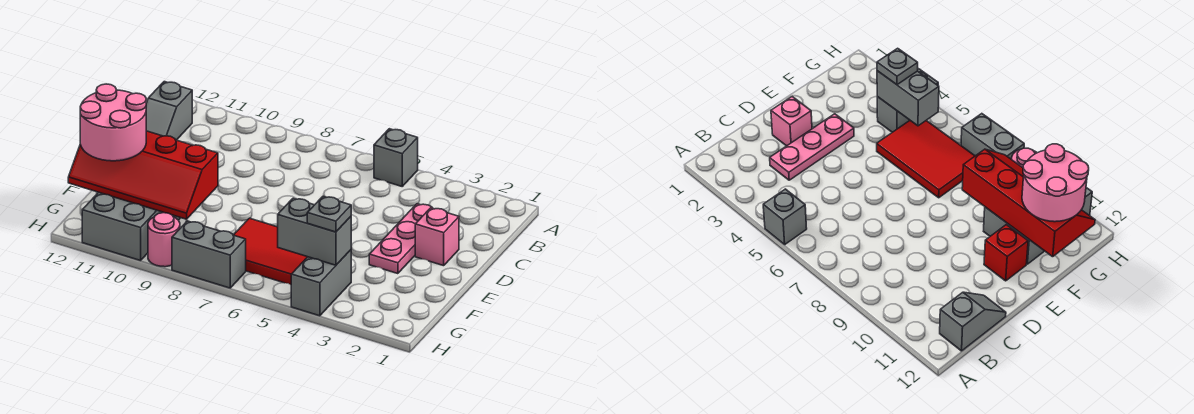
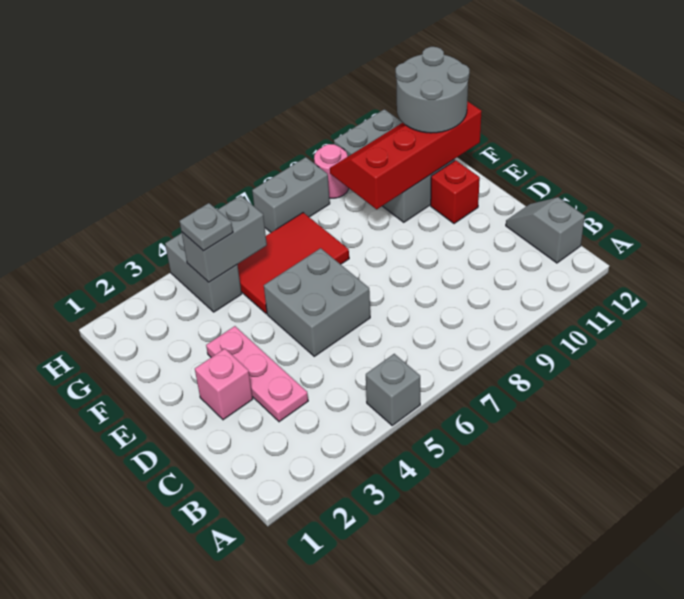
none -> grey 2x2 brick [264,248,370,356]
pink 2x2 round brick [80,84,146,161] -> grey 2x2 round brick [396,47,469,133]

